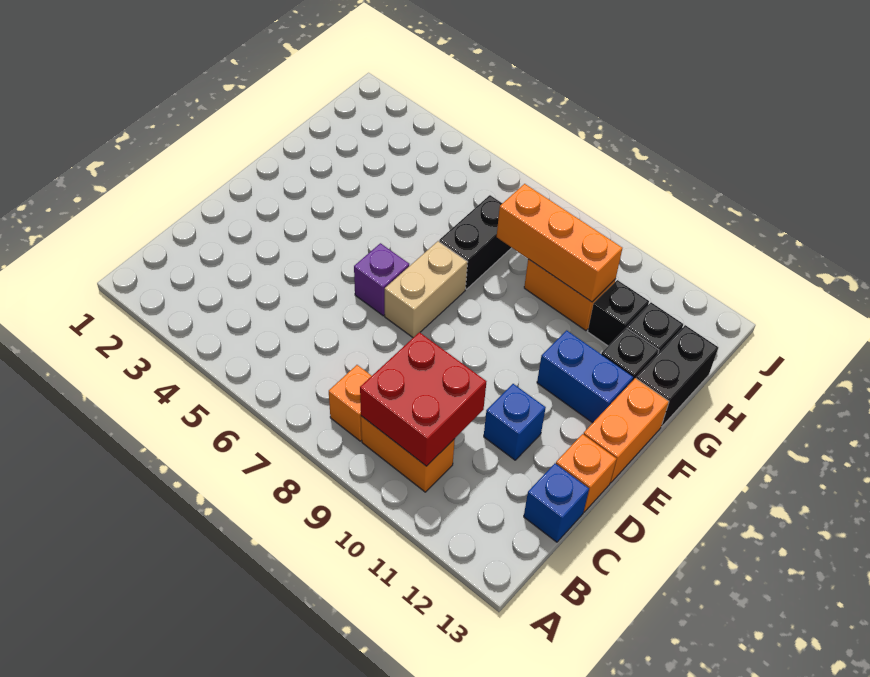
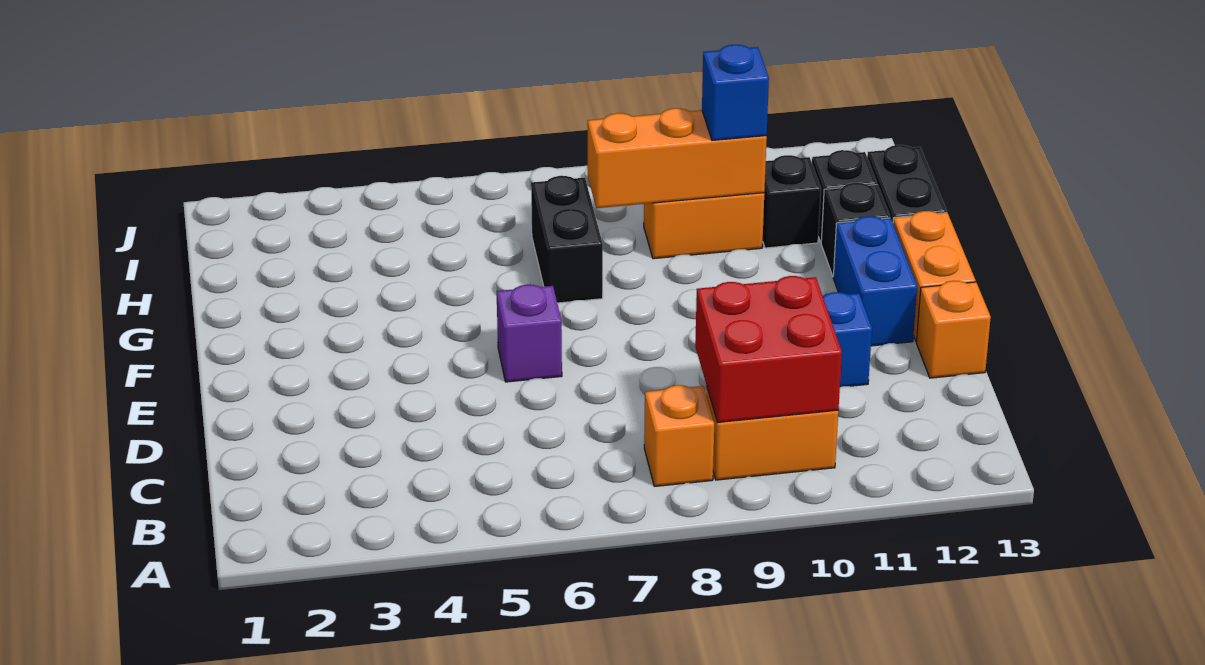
blue 1x1 brick [524,463,589,542] -> blue 1x1 brick moved to [702,45,769,140]
tan 1x2 brick [385,241,468,337] -> none
blue 1x2 brick [537,330,633,423] -> blue 1x2 brick turned to [833,216,917,346]

